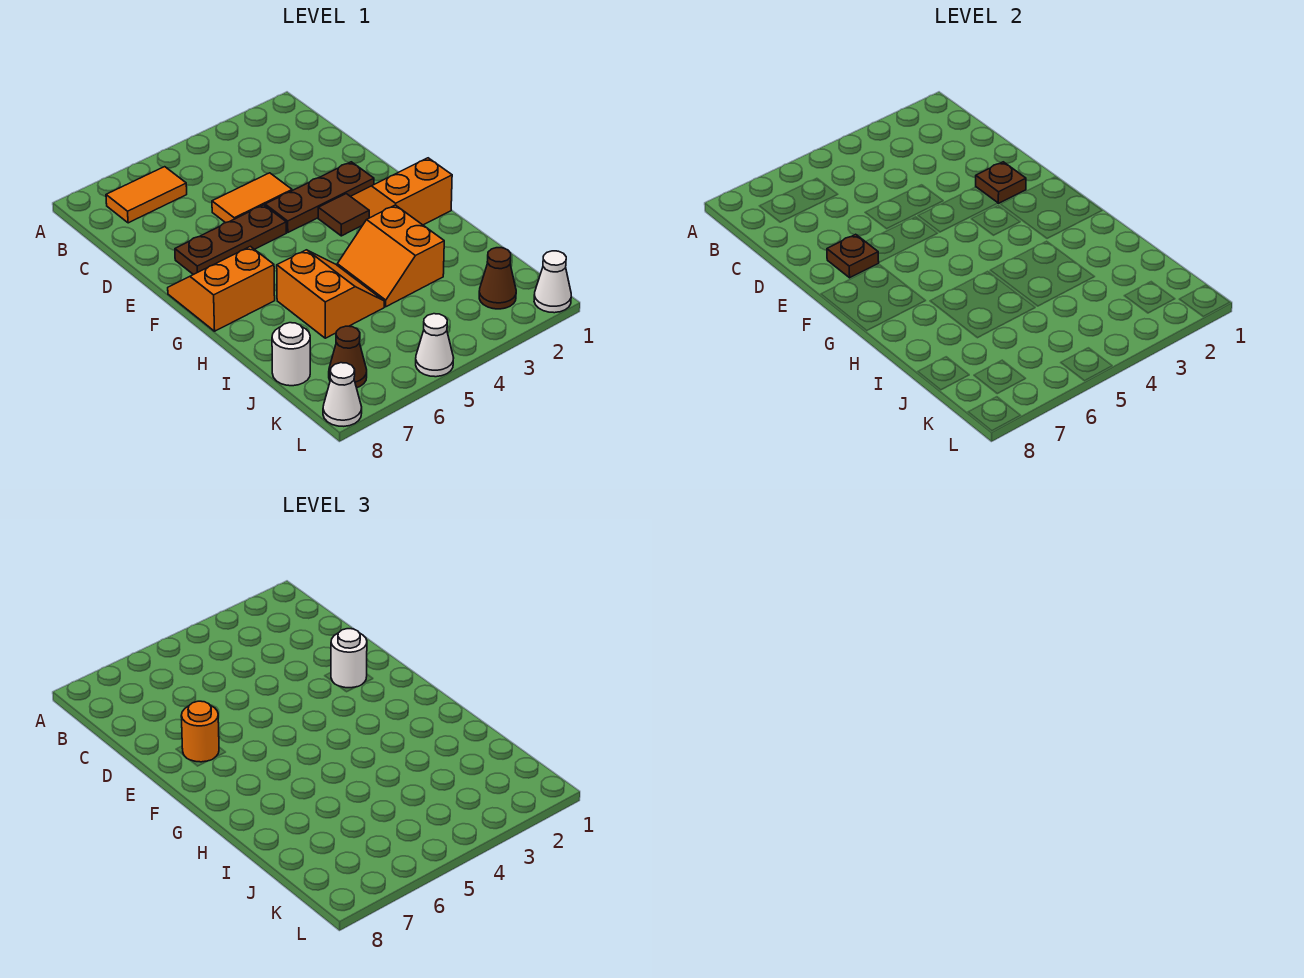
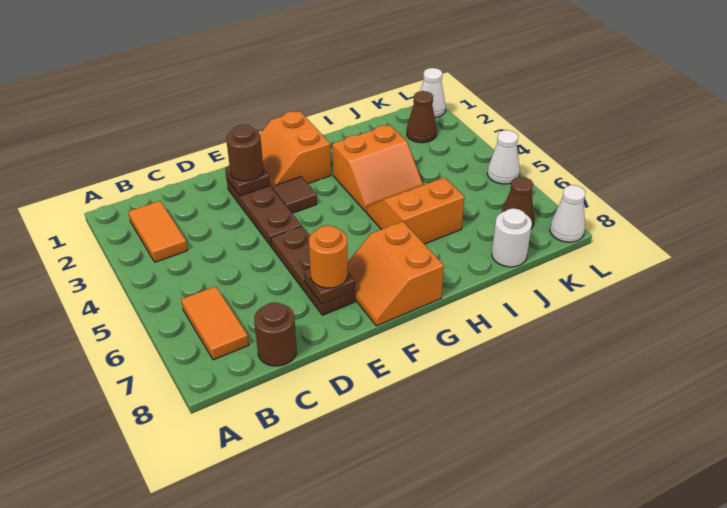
none -> brown 1x1 round brick [254,302,297,366]
orange 1x2 tile [212,173,292,223] -> orange 1x2 tile moved to [128,201,188,262]
white 1x1 round brick [331,629,367,688] -> brown 1x1 round brick [226,125,263,181]

